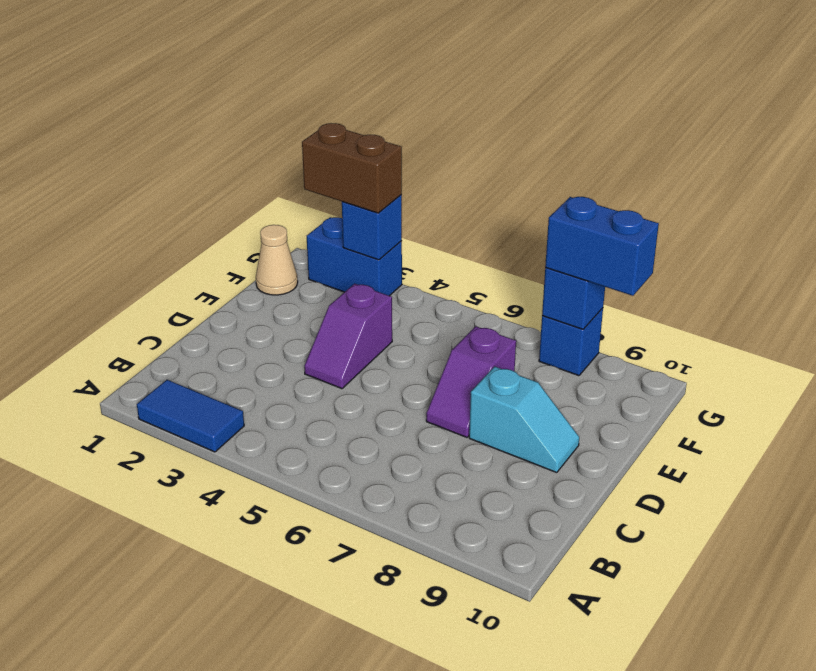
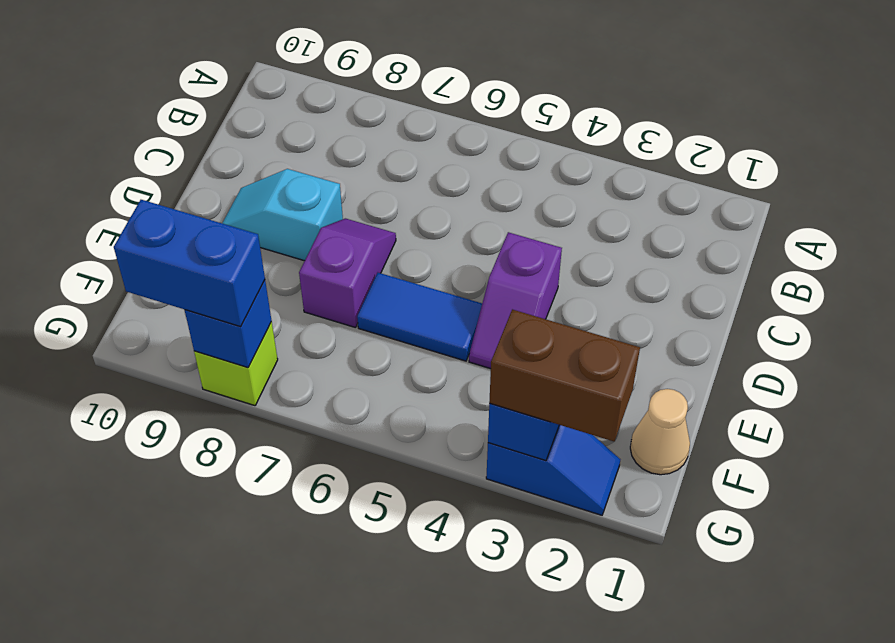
blue 1x2 tile [137,380,244,452] -> blue 1x2 tile moved to [357,273,482,361]
purple 1x2 slope [304,284,392,389] -> purple 1x2 slope turned to [469,232,562,369]
blue 1x2 brick [307,217,402,296] -> blue 1x2 slope [486,425,620,515]
blue 1x1 brick [539,308,603,376] -> lime 1x1 brick [194,322,278,406]

